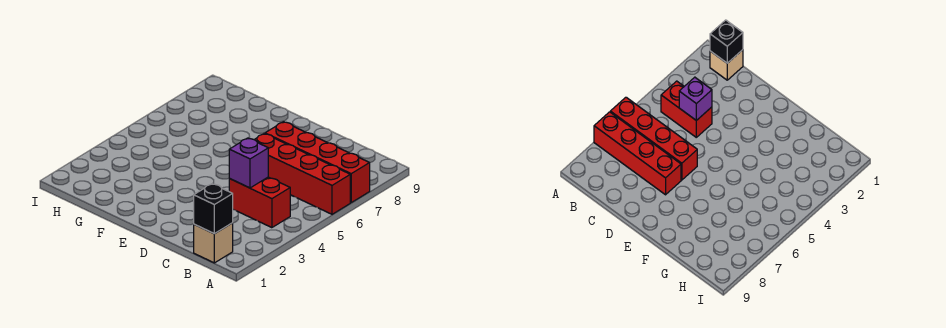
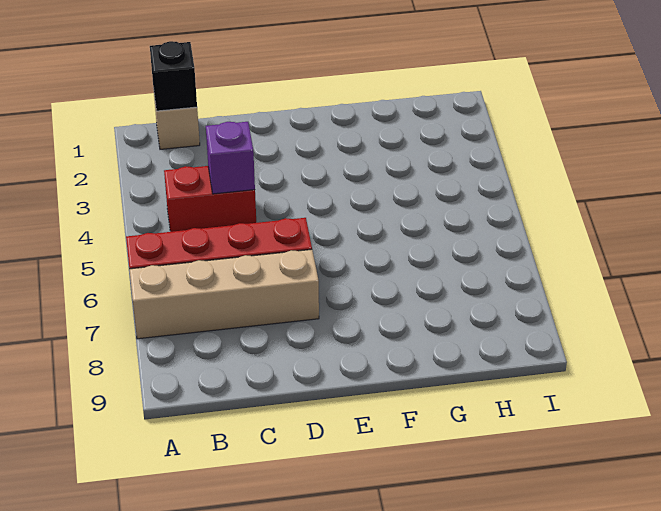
red 1x4 brick [265,122,370,202] -> tan 1x4 brick [129,249,319,339]

